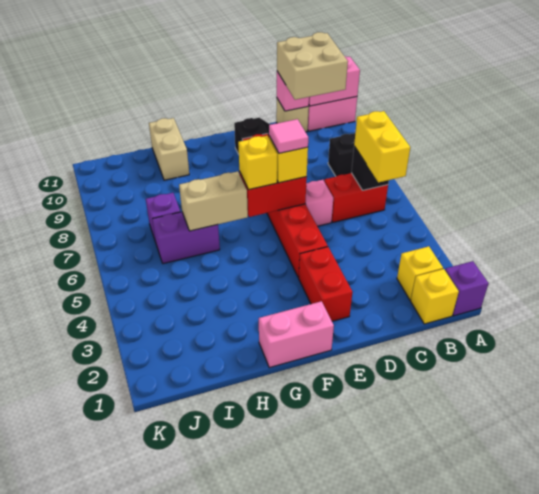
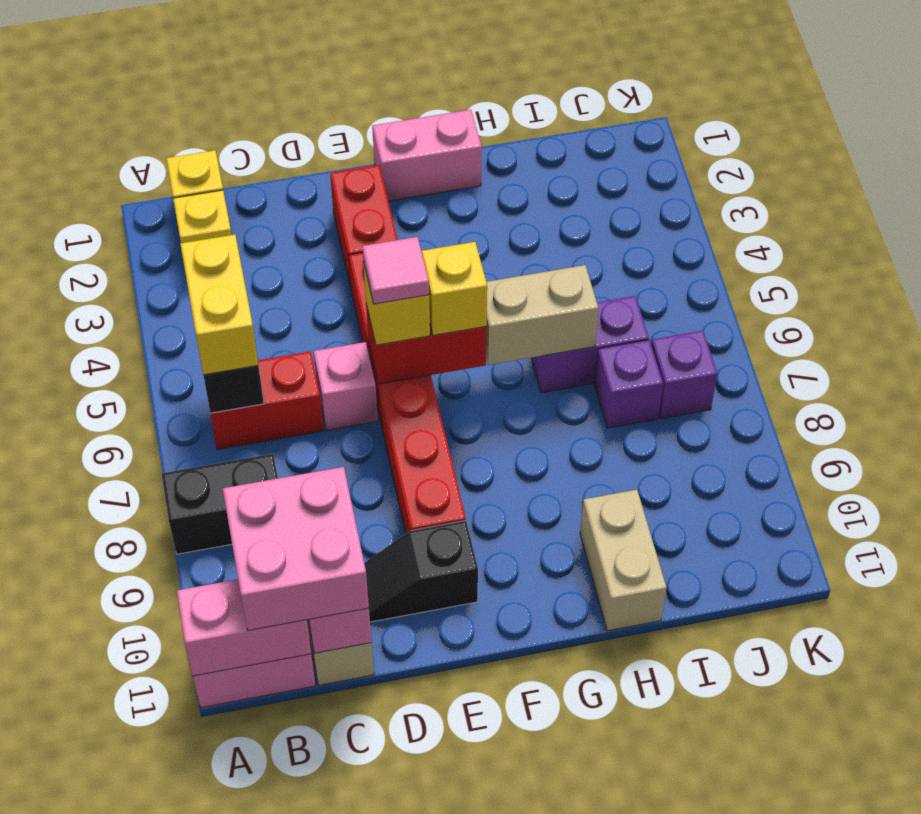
purple 1x1 brick [445,261,489,316] -> purple 1x1 brick moved to [651,331,717,419]
tan 2x2 brick [277,32,348,100] -> pink 2x2 brick [223,467,369,631]

